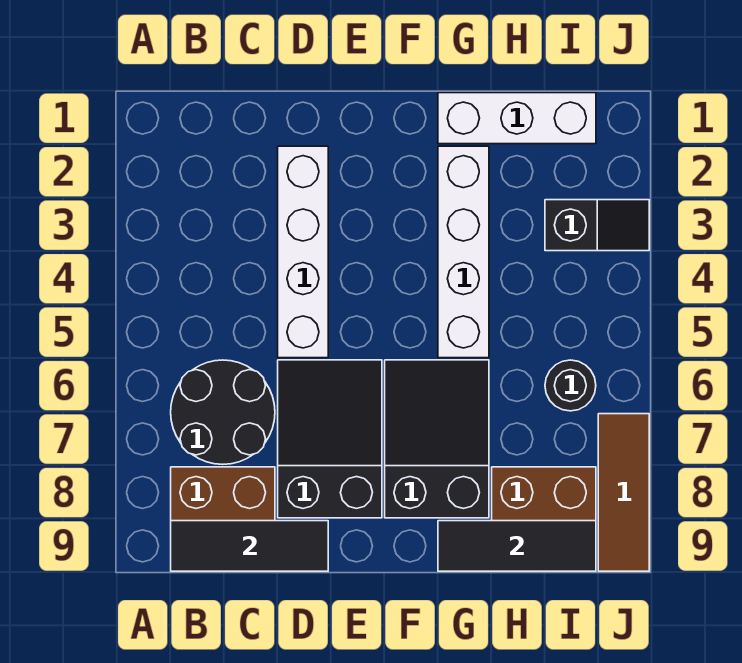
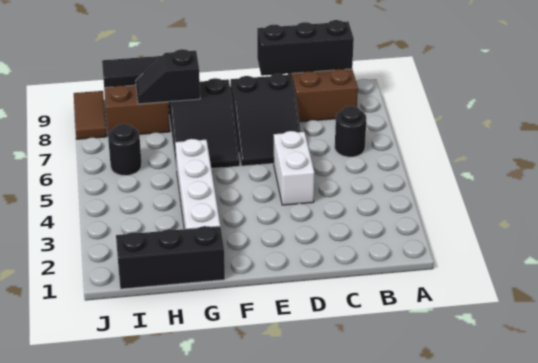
black 2x2 round brick [171,360,275,464] -> black 1x1 round brick [335,106,366,157]
black 1x3 tile [171,521,328,571] -> black 1x3 brick [257,20,354,76]
white 1x4 brick [278,146,328,358] -> white 1x2 brick [274,131,314,205]
white 1x3 brick [438,93,596,144] -> black 1x3 brick [116,226,225,289]
black 1x2 slope [545,200,649,251] -> black 1x2 slope moved to [136,49,200,104]
brown 1x3 tile [598,414,649,571] -> brown 1x2 tile [74,91,107,139]

